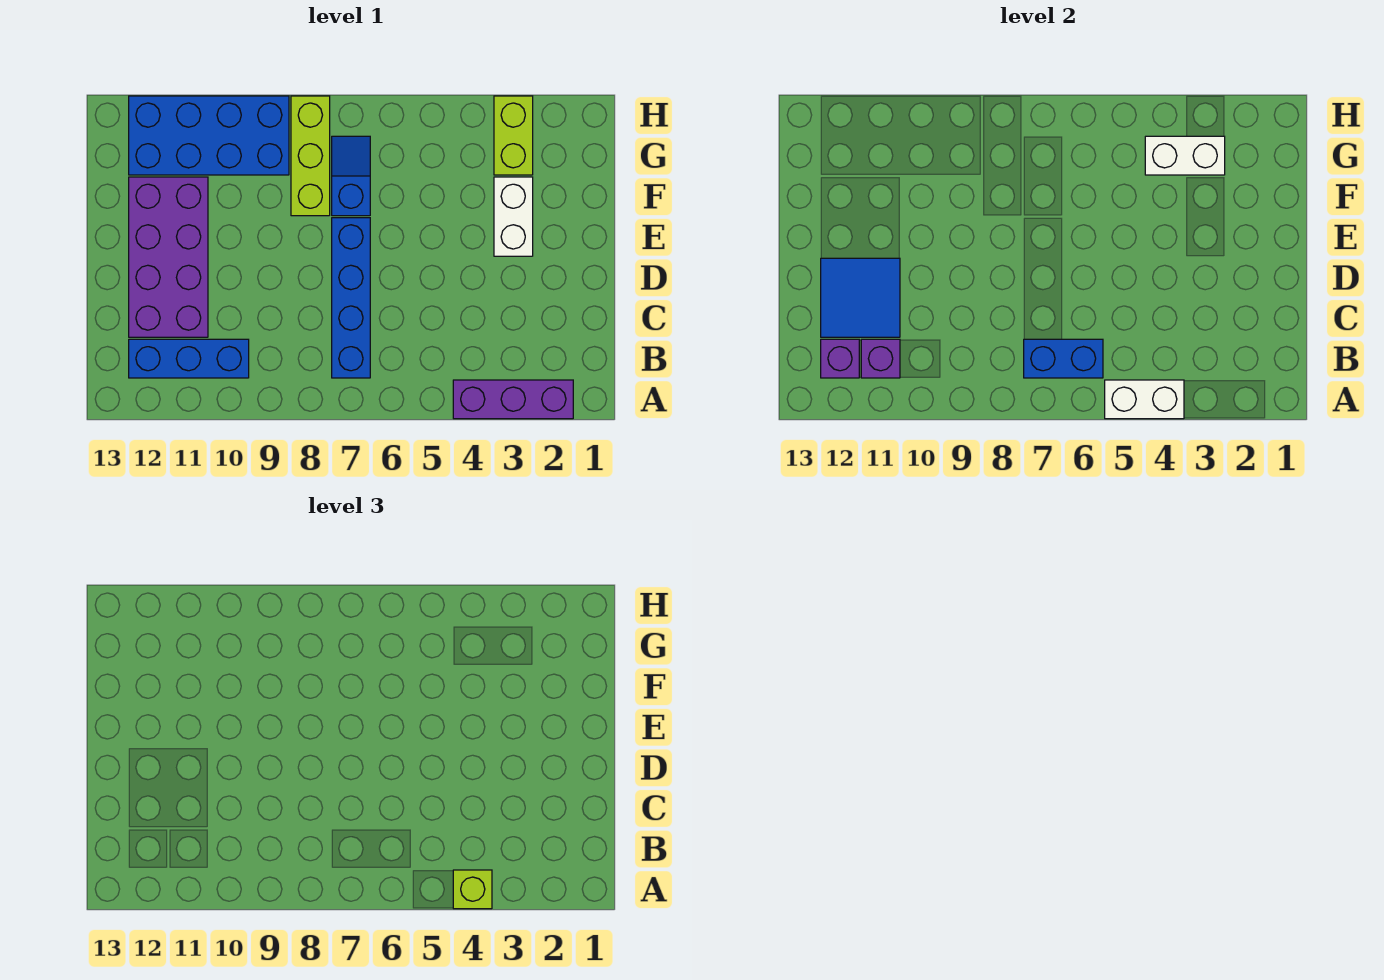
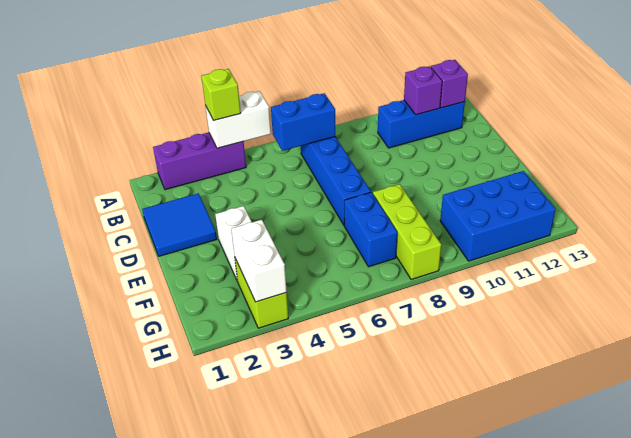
purple 2x4 brick [129,177,208,337] -> none
blue 2x2 tile [821,258,900,337] -> blue 2x2 tile moved to [142,193,217,256]
blue 1x2 slope [332,136,370,216] -> blue 1x2 brick [344,192,397,267]
white 1x2 brick [1145,136,1225,175] -> white 1x2 brick turned to [231,220,287,302]
blue 2x4 brick [129,96,289,175] -> blue 2x3 brick [440,171,556,261]

